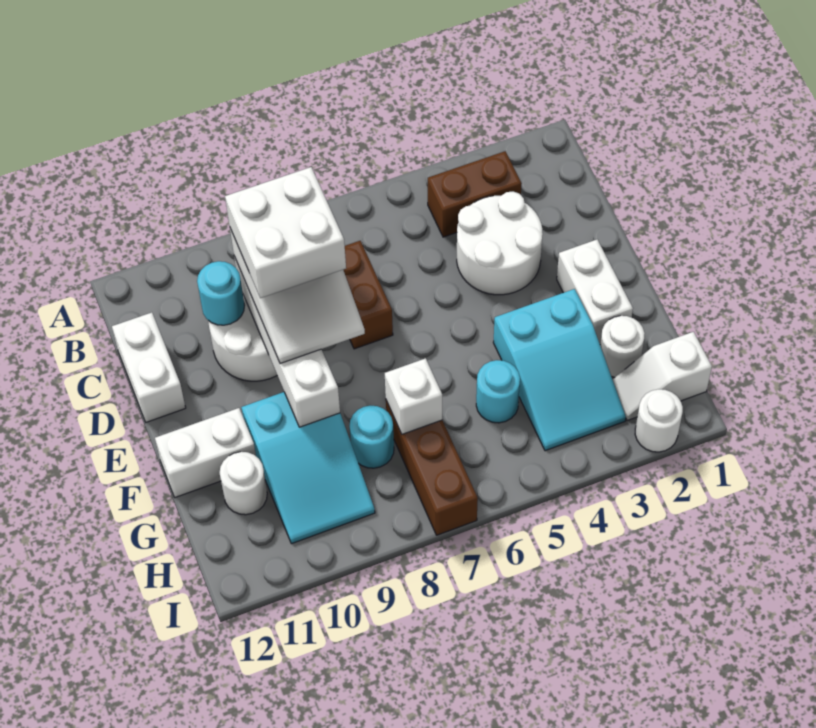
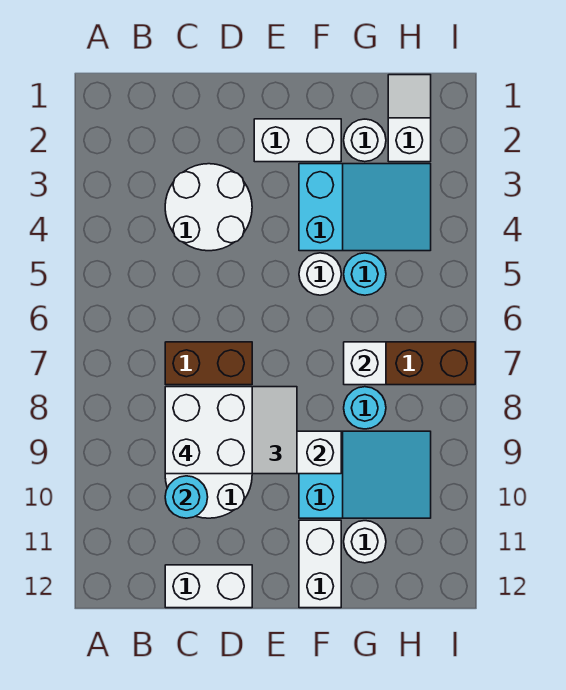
brown 1x2 brick [428,151,522,237] -> none
white 1x2 slope [613,332,712,420] -> white 1x2 slope turned to [388,75,431,162]
white 1x1 round brick [635,389,683,452] -> white 1x1 round brick moved to [299,253,341,295]

